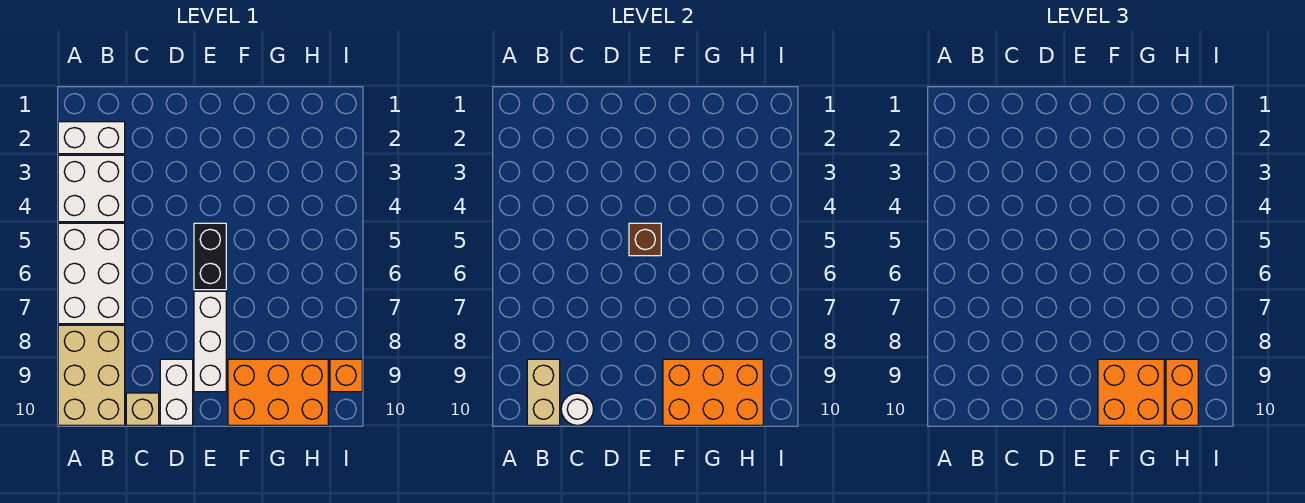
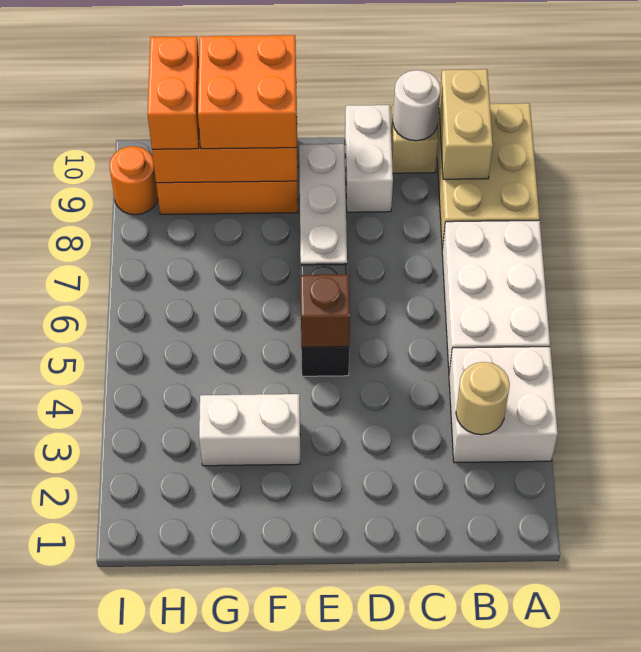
white 1x2 brick [58,122,125,154] -> white 1x2 brick moved to [199,394,300,466]
none -> tan 1x1 round brick [456,362,510,435]
orange 1x1 brick [330,359,362,392] -> orange 1x1 round brick [109,146,158,215]

